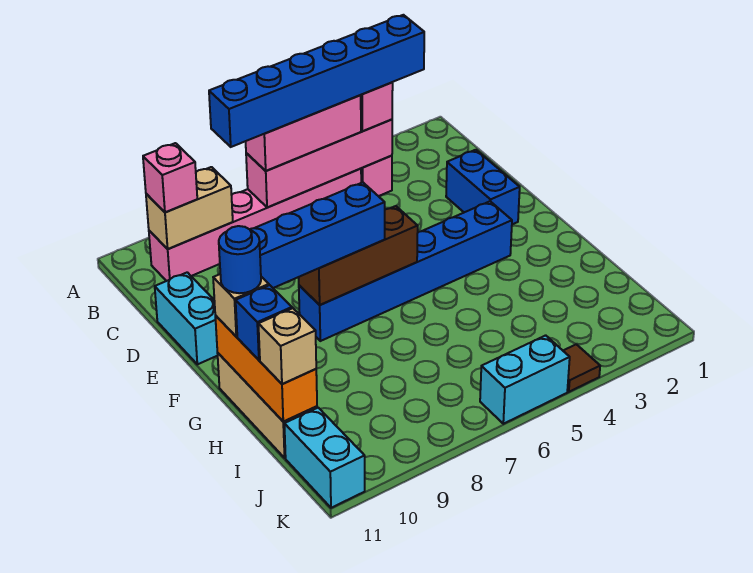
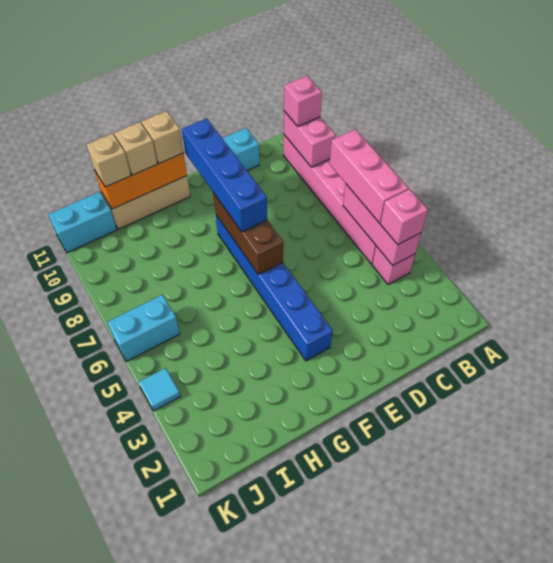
blue 1x6 brick [209,15,424,147] -> none
pink 1x4 brick [246,120,392,208] -> pink 1x3 brick [343,184,421,265]
tan 1x2 brick [146,167,233,249] -> pink 1x2 brick [284,111,335,167]
blue 1x2 brick [446,150,520,224] -> none
blue 1x1 round brick [219,226,261,293] -> none
blue 1x1 brick [236,285,292,360] -> tan 1x1 brick [114,122,157,175]
brown 1x1 tile [563,344,600,392] -> cyan 1x1 tile [138,368,180,411]
cyan 1x2 brick [480,335,570,424] -> cyan 1x2 brick turned to [107,295,180,361]

